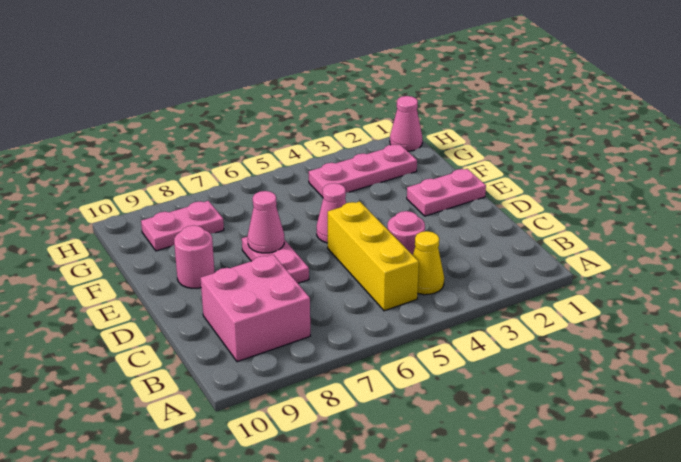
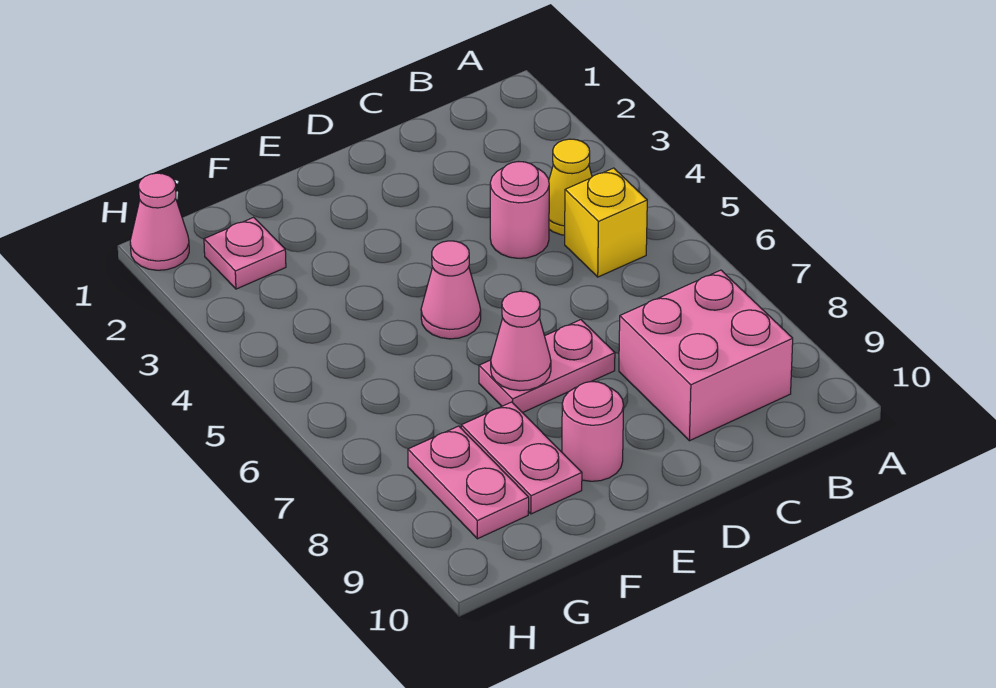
yellow 1x3 brick [328,201,419,311] -> yellow 1x1 brick [565,168,647,277]
pink 1x2 plate [407,169,486,216] -> pink 1x2 plate moved to [461,402,582,514]
pink 1x3 plate [309,144,417,197] -> pink 1x1 plate [204,217,286,289]

